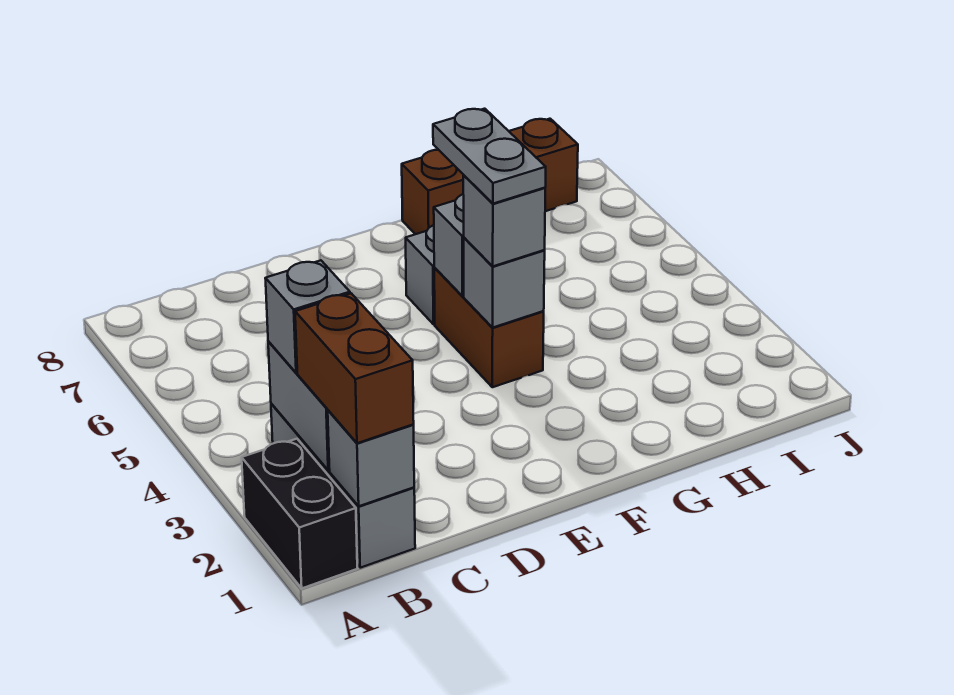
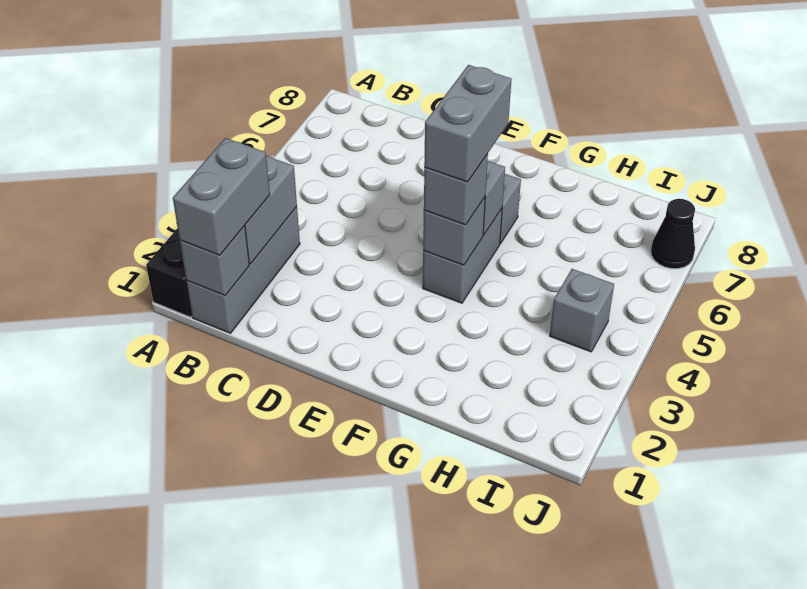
brown 1x2 brick [295,293,414,443] -> grey 1x2 brick [173,138,270,255]
grey 1x1 brick [265,260,350,373] -> grey 1x1 brick moved to [550,269,614,352]
brown 1x2 brick [434,268,544,387] -> grey 1x2 brick [423,209,502,303]
grey 1x2 plate [433,109,546,204] -> grey 1x2 brick [424,65,511,182]
brown 1x3 brick [402,119,578,234] -> none
none -> black 1x1 cone [651,199,695,269]

